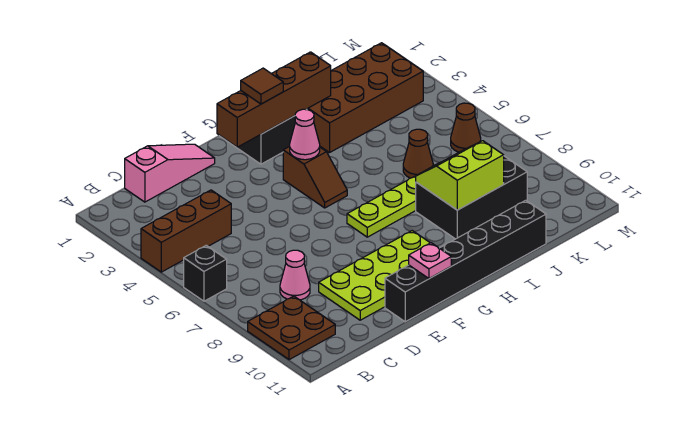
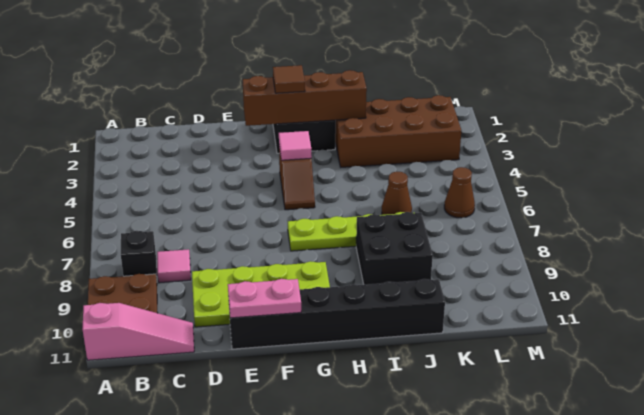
brown 1x3 brick [141,190,231,272] -> none
black 1x1 brick [184,245,227,301] -> black 1x1 brick moved to [121,231,157,279]
pink 1x3 slope [125,144,215,202] -> pink 1x3 slope moved to [82,303,194,360]
pink 1x1 cone [280,250,310,300] -> pink 1x1 tile [157,249,191,283]
pink 1x1 plate [409,243,451,279] -> pink 1x2 plate [228,279,301,318]
pink 1x1 cone [290,109,320,160] -> pink 1x1 tile [279,131,312,160]
black 2x3 brick [416,156,527,239] -> black 2x2 brick [356,212,433,285]
lime 2x2 slope [416,141,504,210] -> none

